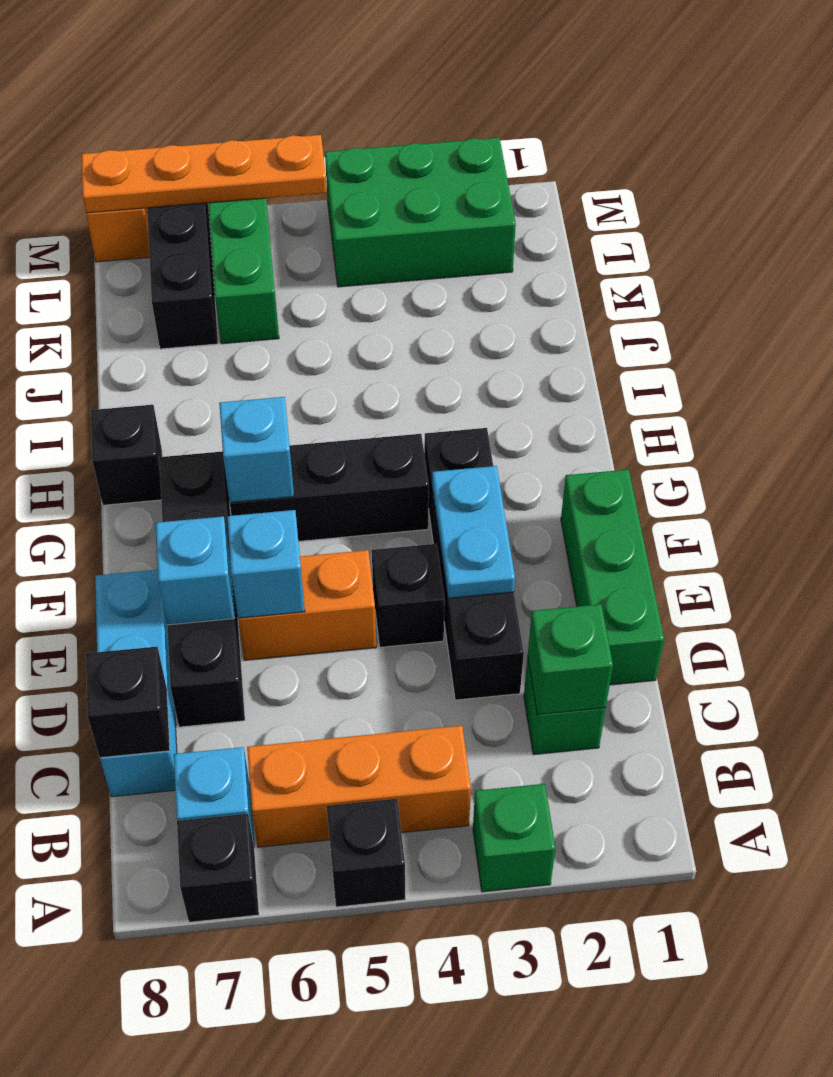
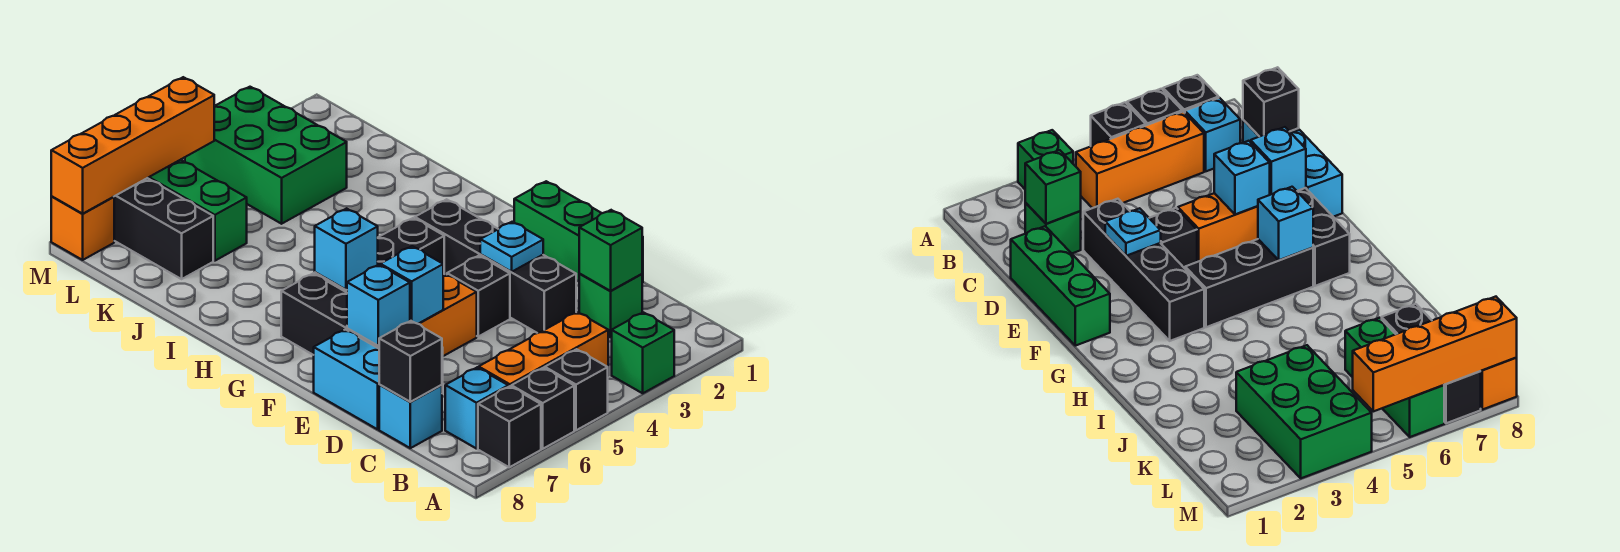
cyan 1x2 plate [432,466,515,598] -> cyan 1x1 plate [480,222,543,272]
black 1x1 brick [91,405,162,505] -> black 1x1 brick moved to [511,368,574,449]
green 2x3 brick [325,138,516,287] -> green 2x3 brick turned to [185,87,347,224]
orange 1x4 plate [81,135,327,213] -> orange 1x4 brick [51,77,214,214]

